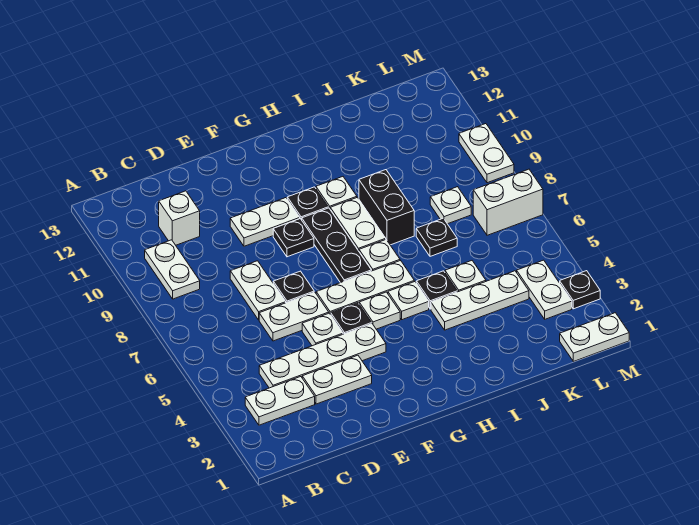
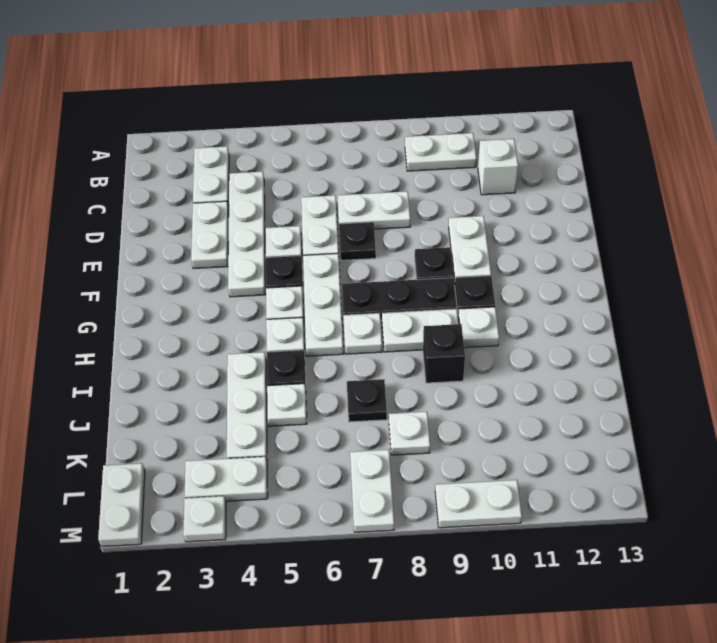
black 1x2 brick [359,170,414,245] -> black 1x1 brick [423,324,465,383]
white 1x2 brick [473,169,543,235] -> white 1x2 plate [350,450,394,532]
black 1x1 plate [560,271,600,309] -> white 1x1 plate [183,496,226,542]

